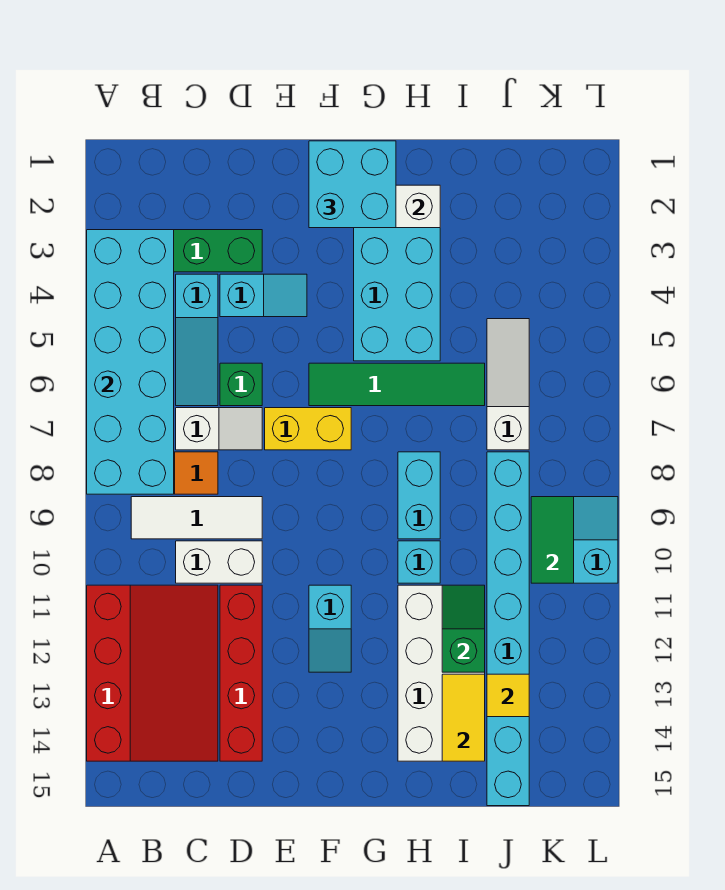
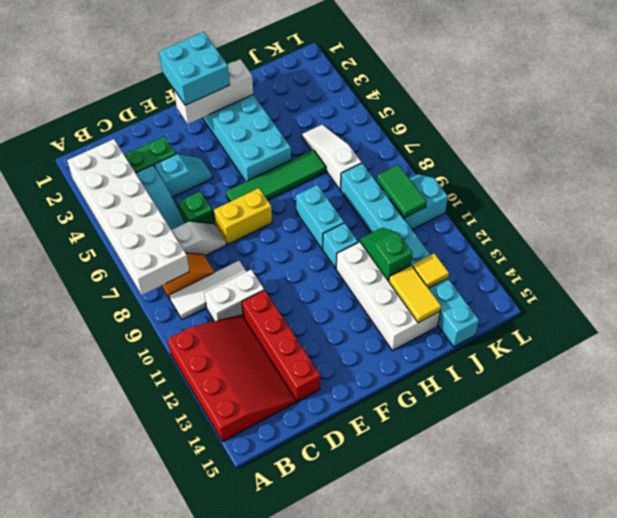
cyan 2x6 brick [87,230,174,494] -> white 2x6 brick [67,139,190,295]
cyan 1x2 slope [309,585,351,672] -> none

